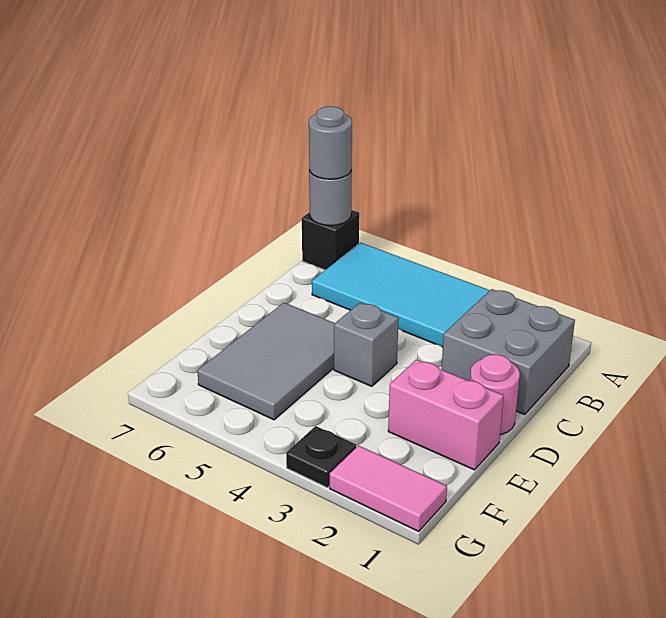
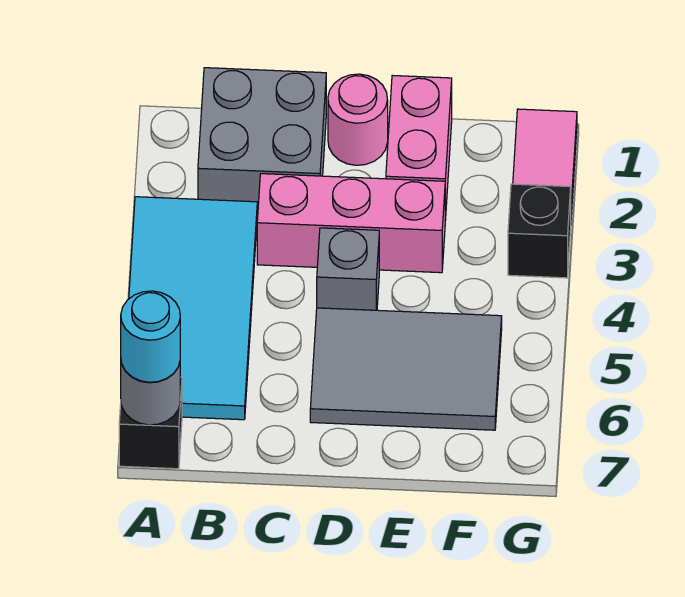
grey 1x1 round brick [309,106,352,179] -> cyan 1x1 round brick [121,291,180,382]
none -> pink 1x3 brick [257,174,445,273]
black 1x1 plate [286,426,356,488] -> black 1x1 brick [508,184,571,278]

